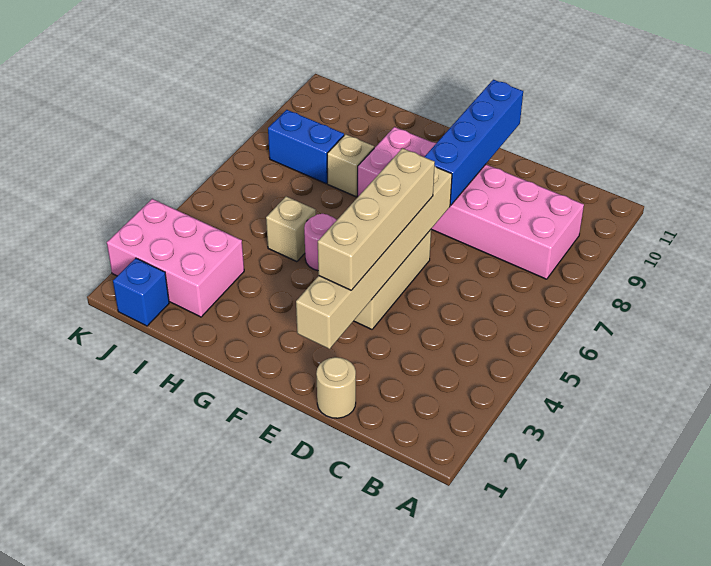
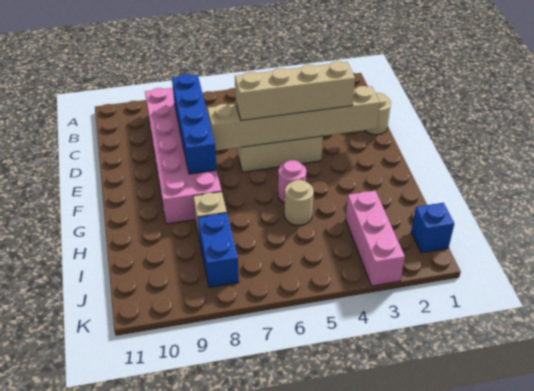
blue 1x4 brick [425,80,523,205] -> blue 1x4 brick turned to [172,74,217,174]
tan 1x1 brick [266,196,316,262] -> tan 1x1 round brick [284,180,314,225]
pink 2x3 brick [107,199,244,317] -> pink 1x3 brick [346,191,405,286]

